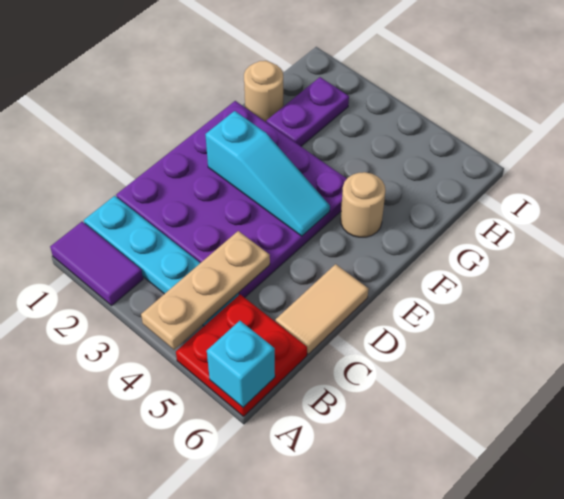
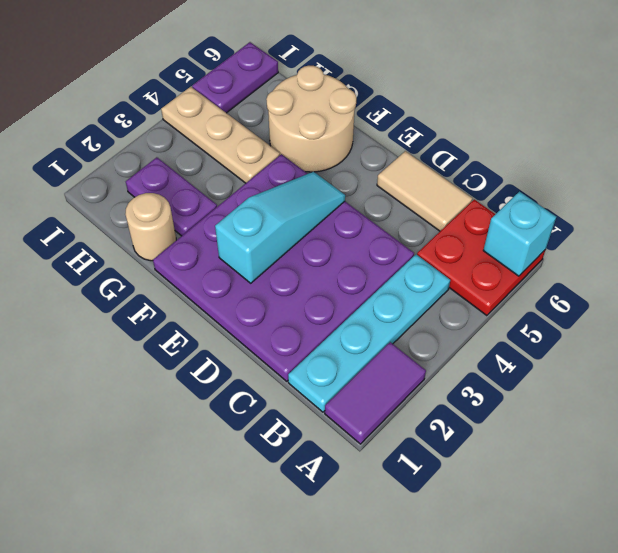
tan 1x3 plate [141,231,270,350] -> tan 1x3 plate moved to [161,87,280,183]
tan 1x1 round brick [341,172,386,237] -> tan 2x2 round brick [266,66,356,172]
none -> purple 1x2 plate [192,42,278,113]

